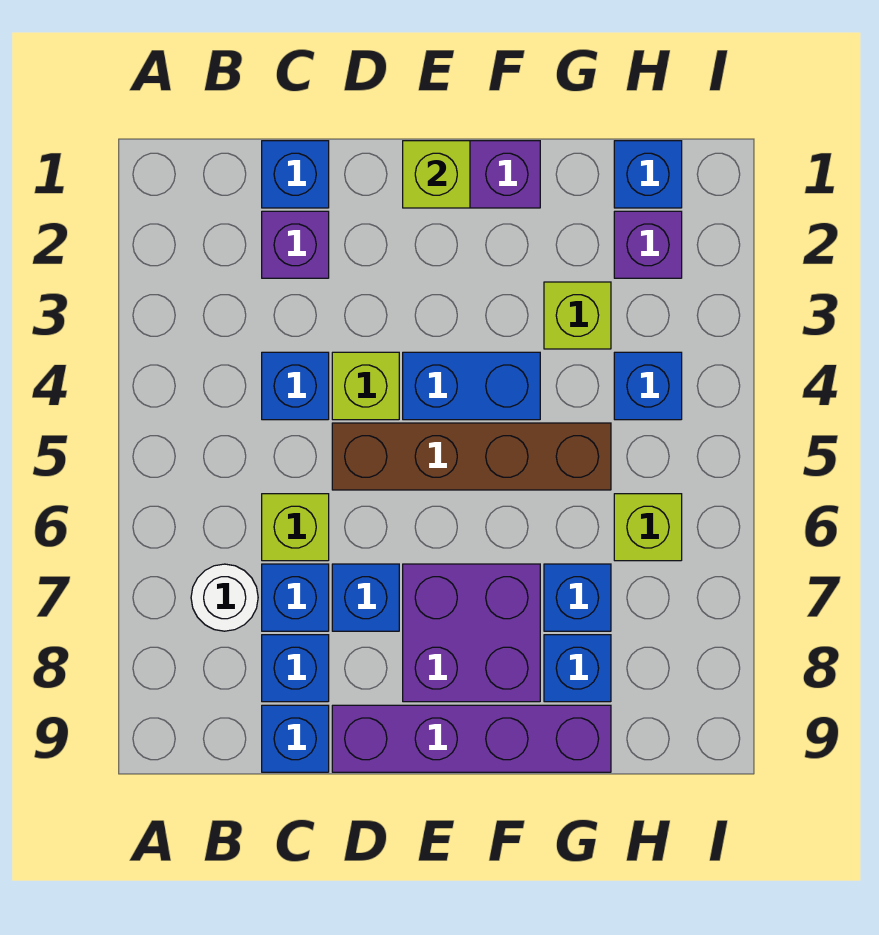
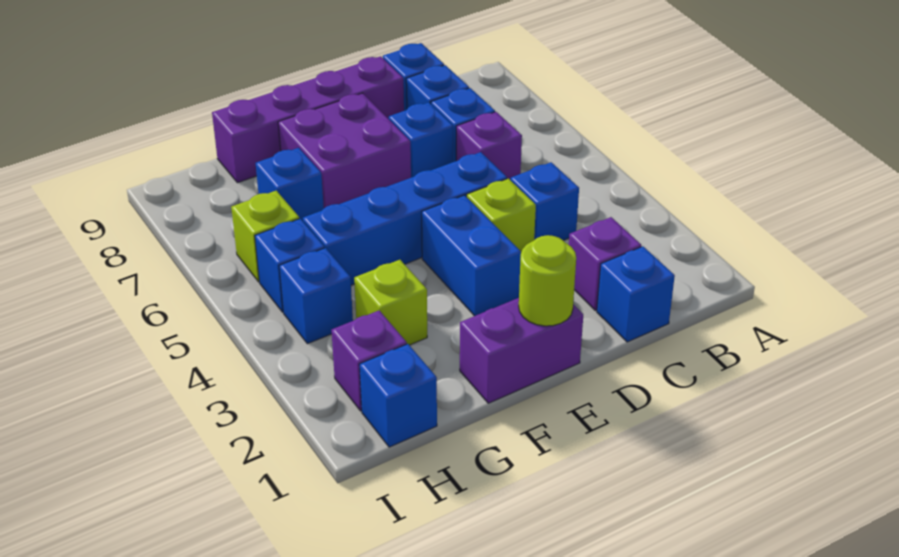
white 1x1 round brick [191,564,258,631] -> none
lime 1x1 brick [262,494,329,561] -> purple 1x1 brick [456,112,522,179]
brown 1x4 brick [332,423,611,490] -> blue 1x4 brick [303,152,507,285]
lime 1x1 brick [403,141,470,208] -> lime 1x1 round brick [519,235,576,326]
blue 1x2 brick [403,352,540,420] -> blue 1x2 brick turned to [422,195,521,316]
blue 1x1 brick [544,635,611,702] -> blue 1x1 brick moved to [255,219,324,312]

